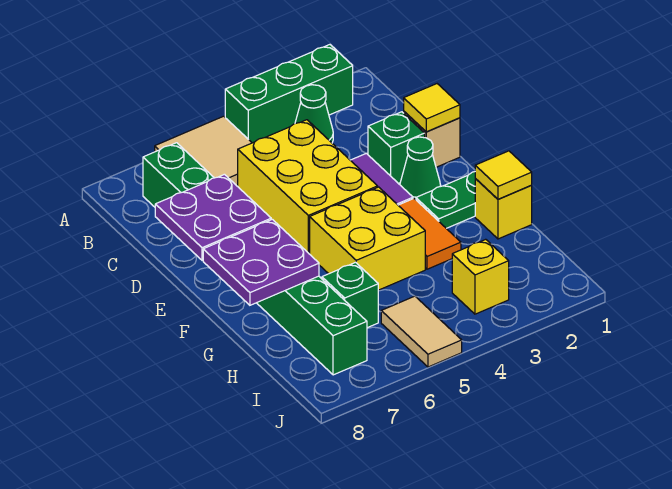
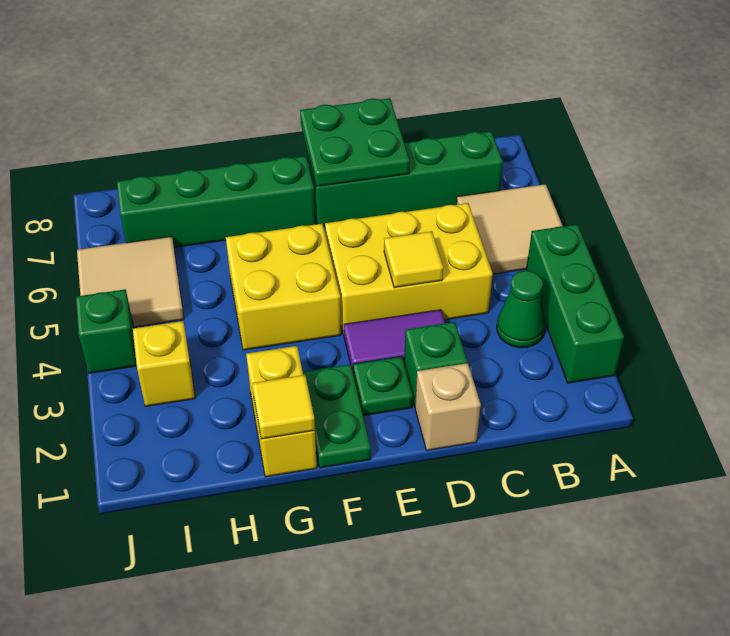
yellow 1x1 tile [404,84,460,132] -> yellow 1x1 tile moved to [384,231,443,288]
purple 2x2 plate [155,174,271,260] -> green 2x2 plate [300,98,410,187]
green 1x1 cone [400,137,441,200] -> green 1x1 plate [353,356,413,416]
orange 1x2 tile [398,199,461,269] -> none
purple 2x2 plate [203,219,319,305] -> none
yellow 1x1 brick [475,179,532,239] -> yellow 1x2 brick [246,346,317,477]
green 1x1 brick [322,262,378,328] -> green 1x1 brick moved to [76,289,137,373]
tan 1x2 tile [381,296,462,367] -> tan 2x2 tile [77,236,184,327]

